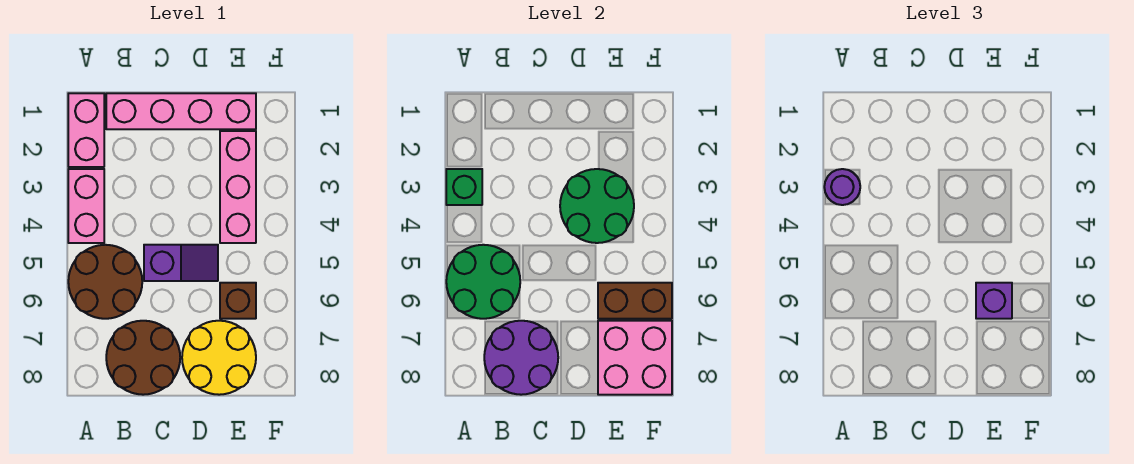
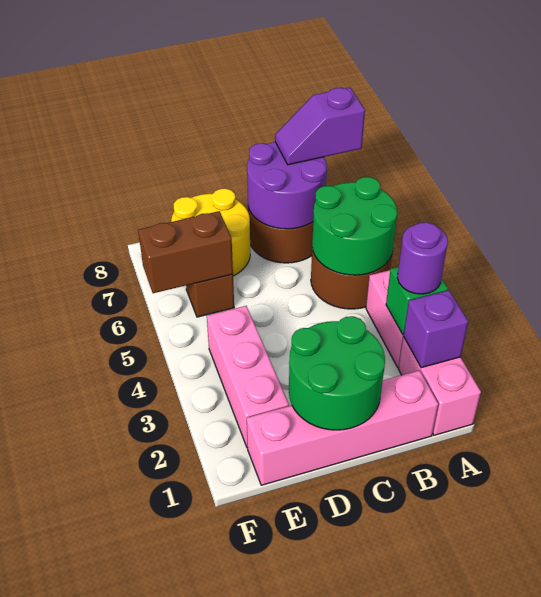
purple 1x2 slope [144,245,218,281] -> purple 1x2 slope moved to [275,88,365,165]
green 2x2 round brick [560,169,634,243] -> green 2x2 round brick moved to [289,316,385,430]
purple 1x1 brick [976,283,1012,319] -> purple 1x1 brick moved to [403,290,468,368]
pink 2x2 brick [598,321,672,395] -> none

